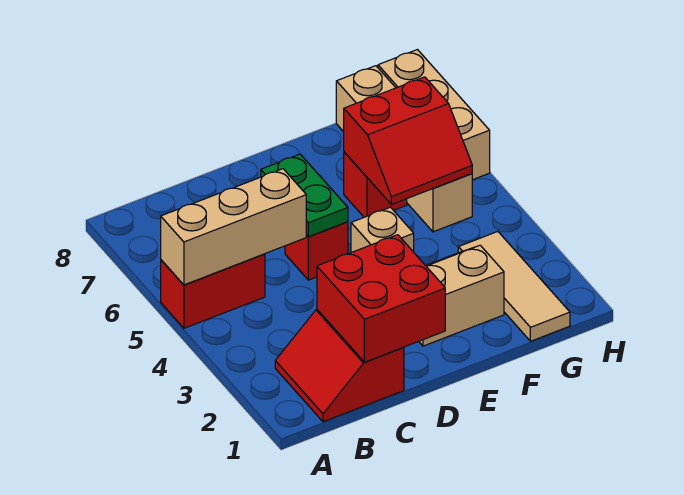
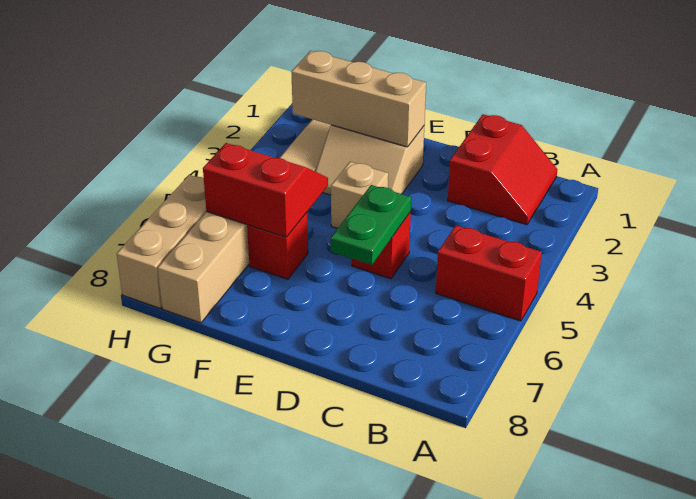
tan 1x3 brick [161,169,306,285] -> tan 1x3 brick moved to [291,51,426,147]
red 2x2 brick [317,235,445,362] -> none

